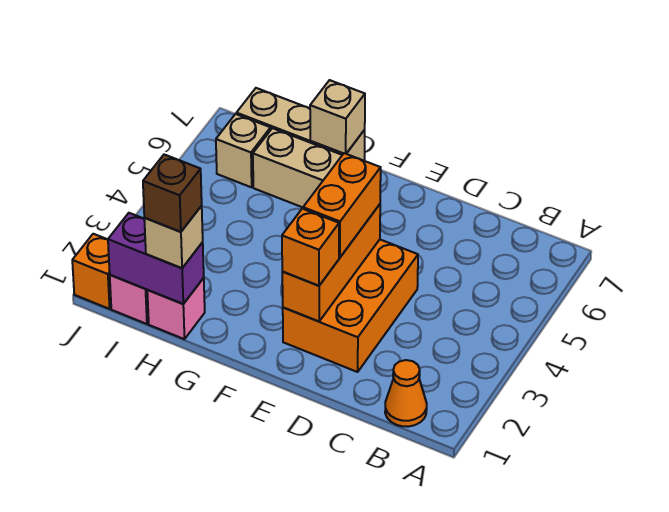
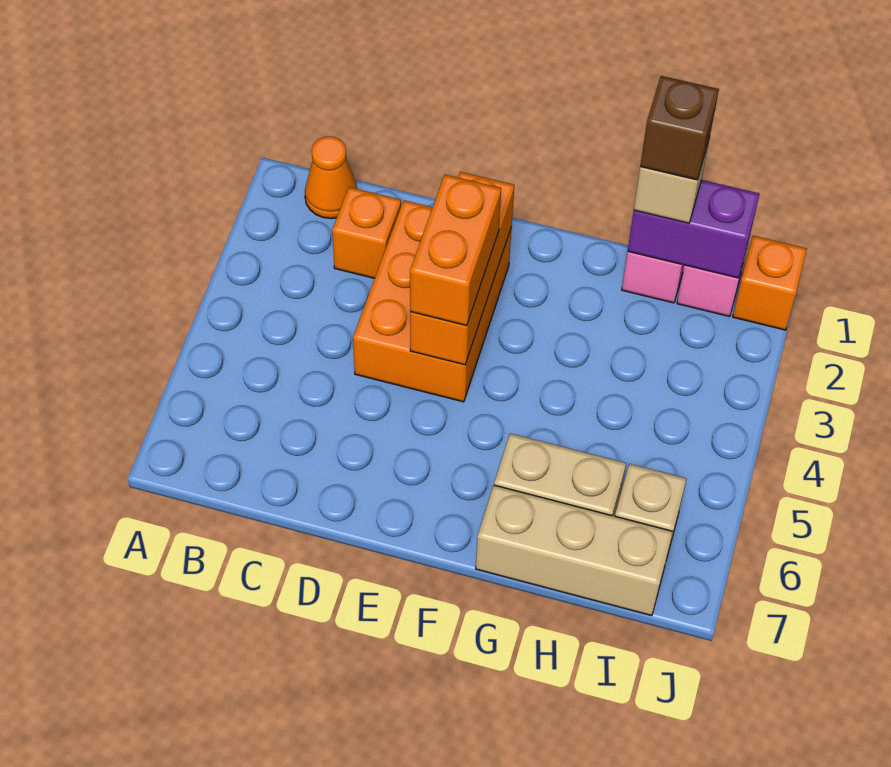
orange 1x1 brick [282,209,339,286] -> orange 1x1 brick moved to [332,187,401,278]
tan 1x1 brick [310,80,365,154] -> none

